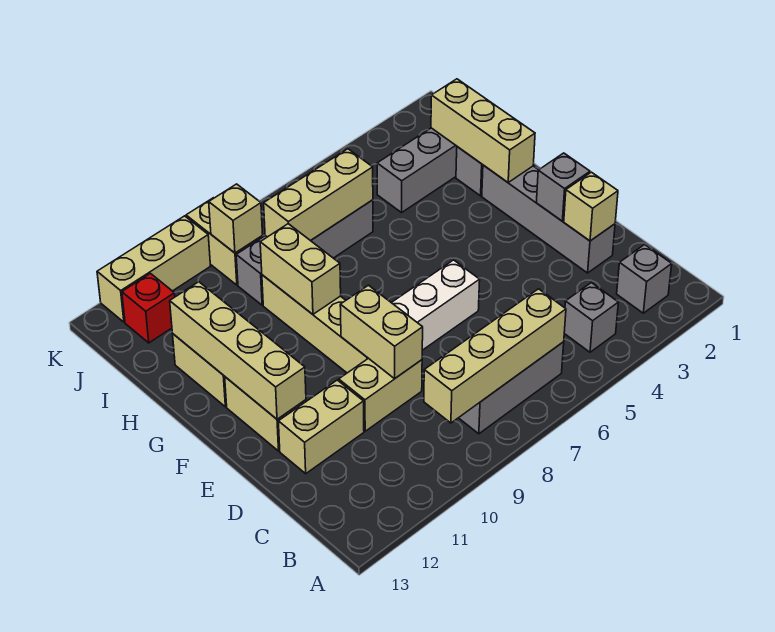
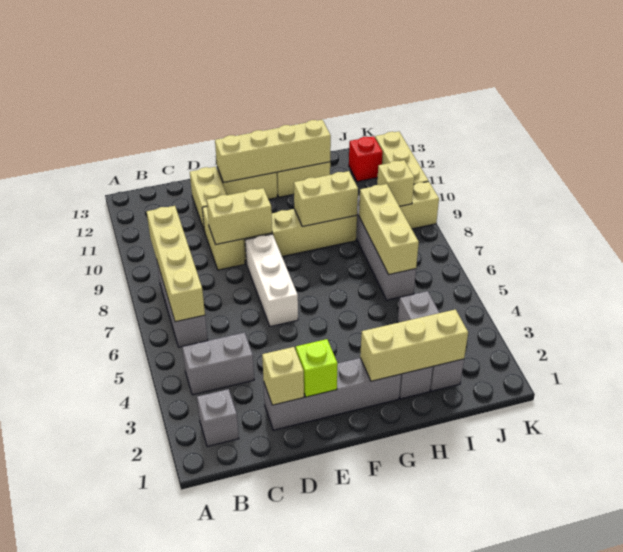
grey 1x1 brick [564,283,618,352] -> grey 1x2 brick [182,333,254,395]
grey 1x1 brick [536,153,590,221] -> lime 1x1 brick [296,339,338,397]

